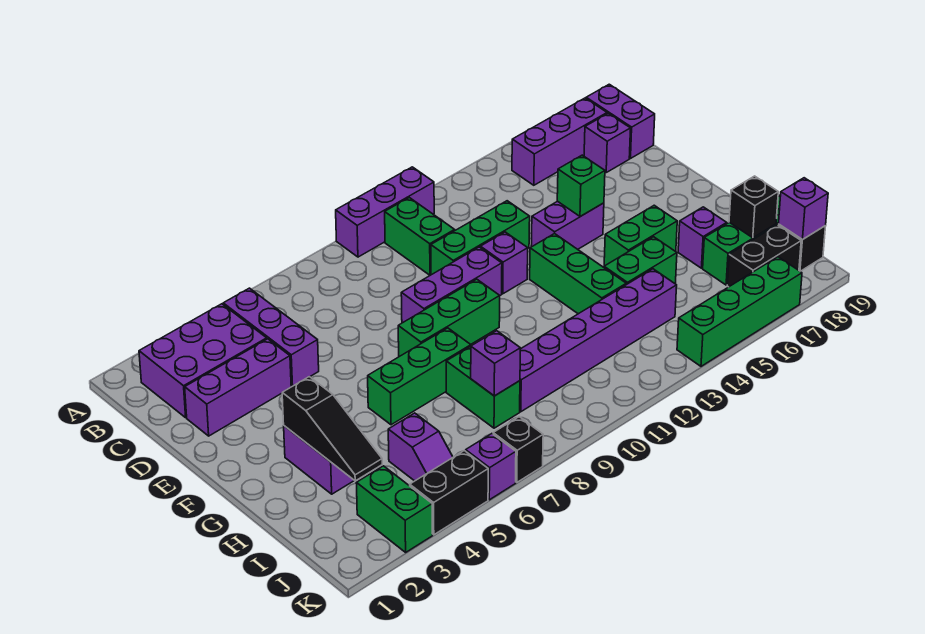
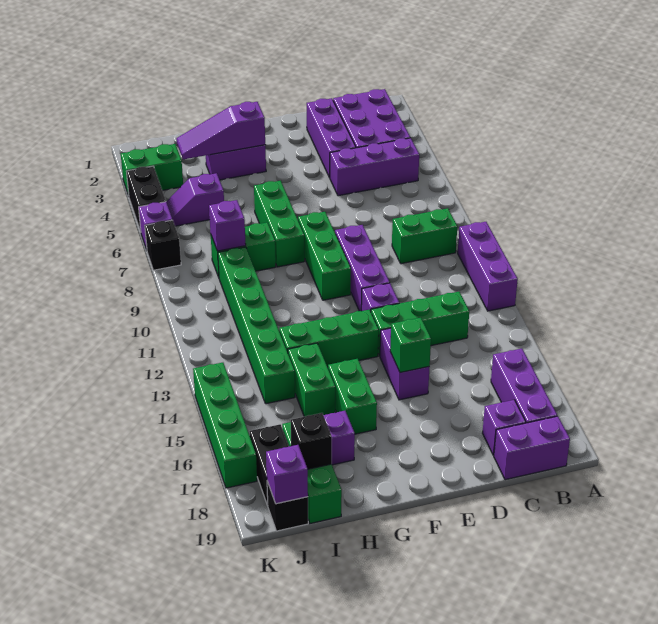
green 1x2 brick [385,198,455,275] -> green 1x2 brick moved to [392,208,457,264]
green 1x3 brick [431,201,530,275] -> green 1x3 brick turned to [371,292,469,356]
black 1x3 slope [282,377,382,481] -> purple 1x3 slope [177,102,265,159]
purple 1x6 brick [520,269,677,412] -> green 1x6 brick [218,247,295,404]

